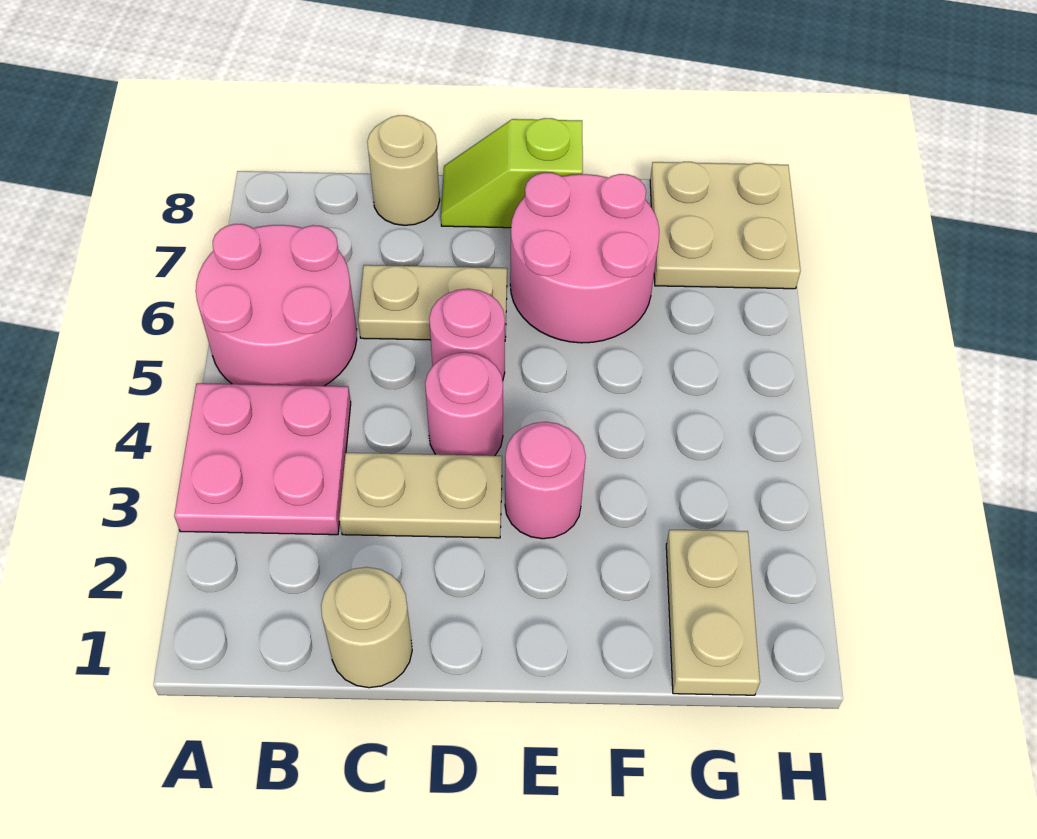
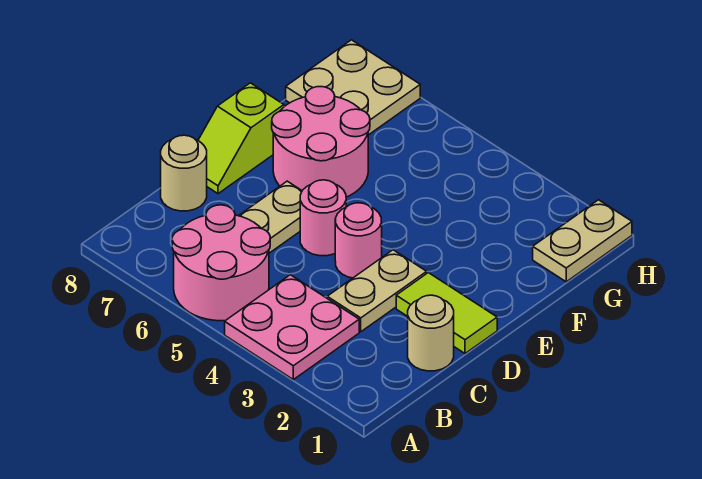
none -> lime 1x2 tile [396,273,497,354]
pink 1x1 round brick [505,422,586,539] -> none
tan 1x2 plate [666,530,760,695] -> tan 1x2 plate turned to [533,200,632,282]

